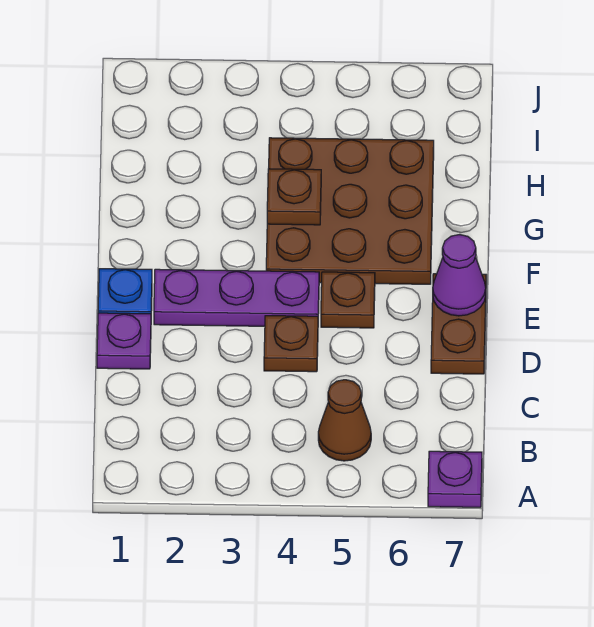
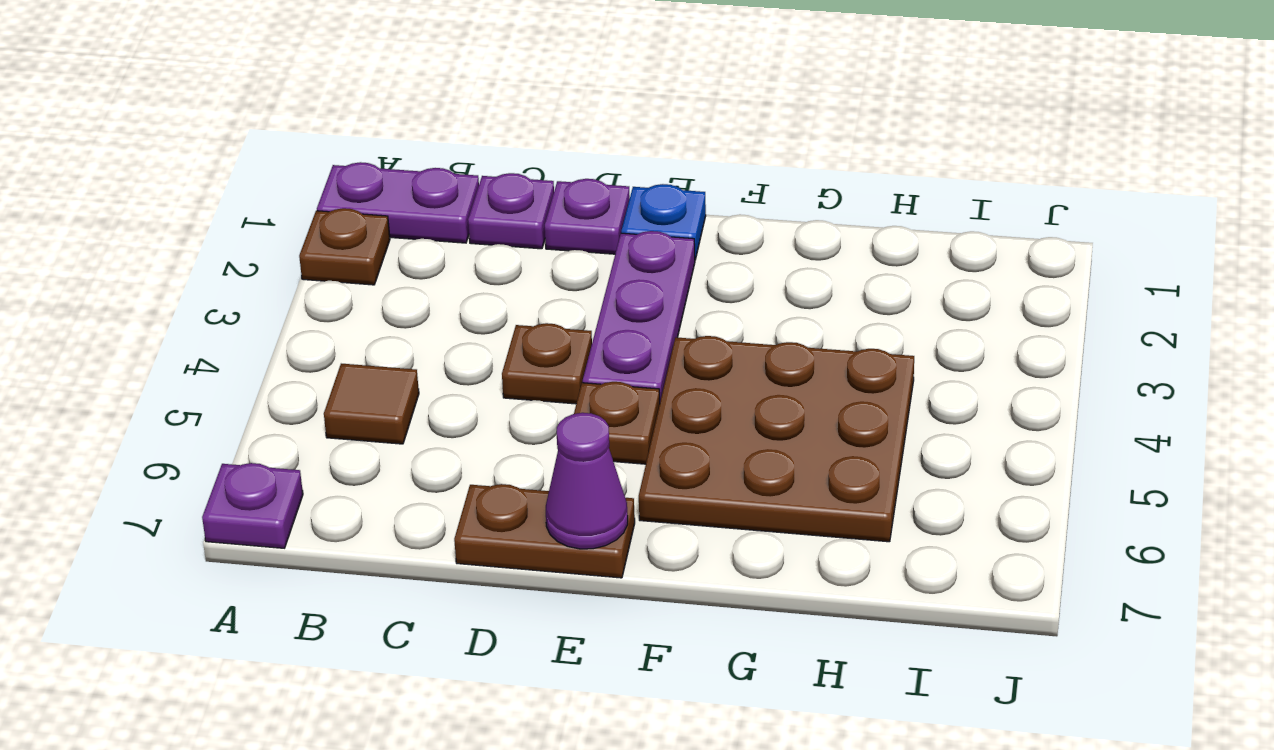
none -> purple 1x2 plate [317,162,479,243]
brown 1x1 cone [318,380,371,461] -> brown 1x1 tile [324,364,419,444]
none -> purple 1x1 plate [468,173,554,249]
brown 1x1 plate [267,169,321,225] -> brown 1x1 plate moved to [299,208,390,285]

